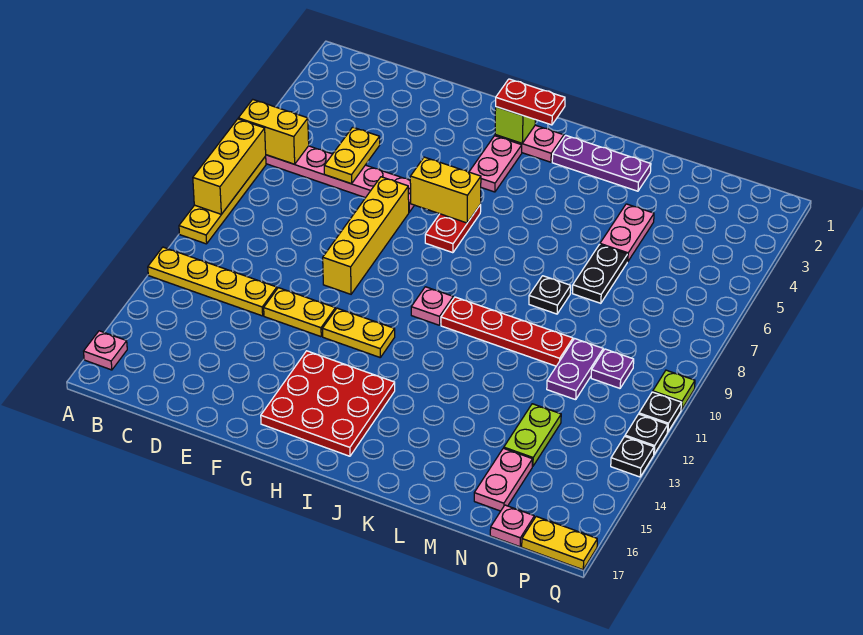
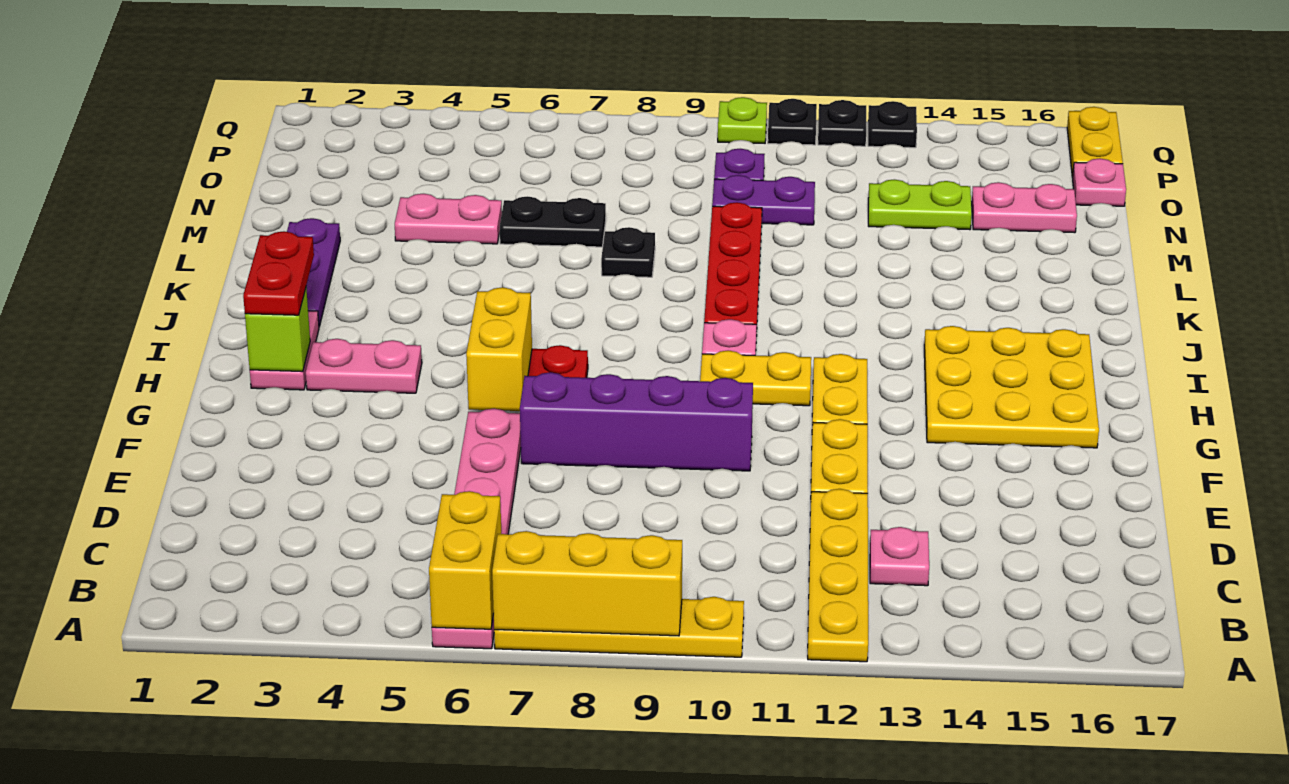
pink 1x1 plate [84,331,127,370] -> pink 1x1 plate moved to [870,527,929,586]
yellow 1x2 plate [324,127,380,184] -> yellow 1x2 plate moved to [700,350,811,406]
yellow 1x4 brick [323,177,409,294] -> purple 1x4 brick [520,372,753,471]
red 3x3 plate [261,351,395,456] -> yellow 3x3 plate [924,326,1099,448]

